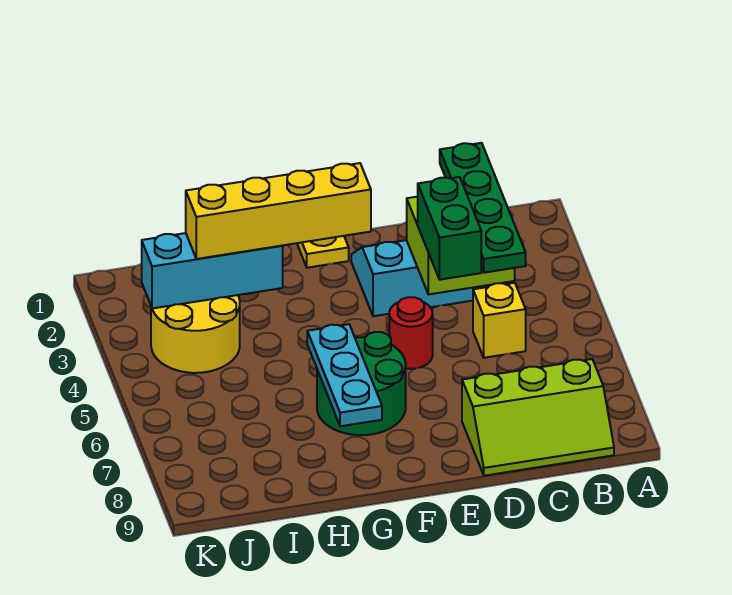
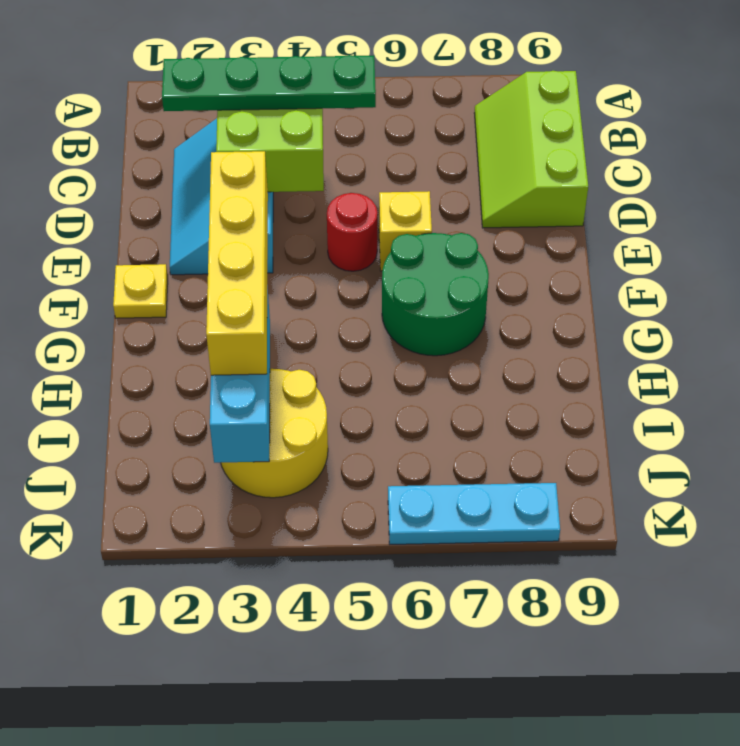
lime 2x3 slope [462,359,614,476] -> lime 2x3 slope turned to [474,71,588,228]
yellow 1x1 brick [473,283,526,358] -> yellow 1x1 brick moved to [379,191,432,271]
green 1x2 brick [418,177,481,280] -> none
cyan 1x3 plate [307,324,382,426] -> cyan 1x3 plate moved to [388,483,560,544]

